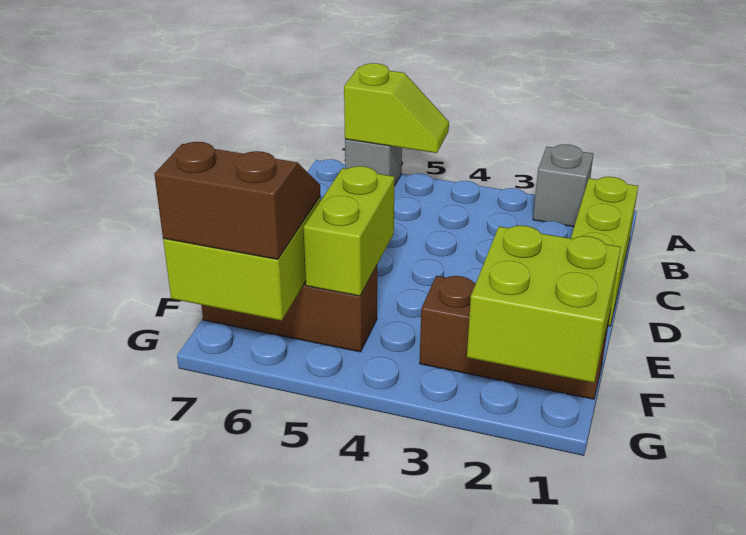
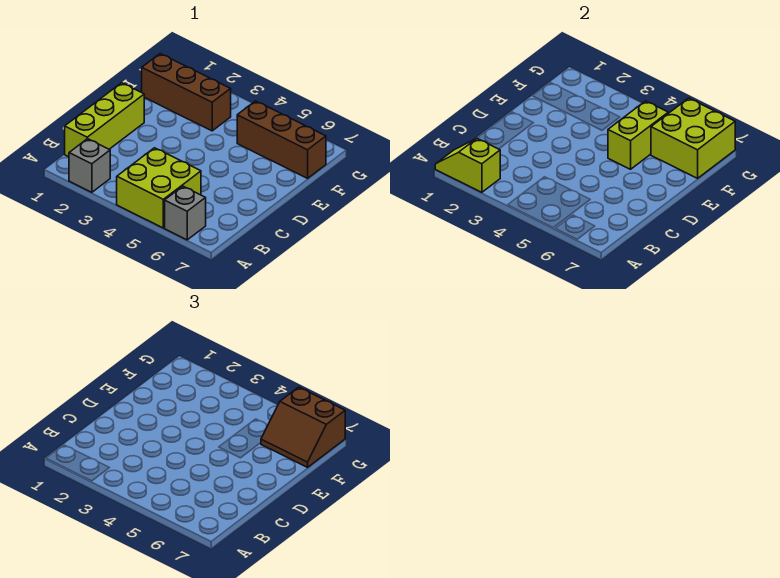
lime 1x2 slope [344,63,449,153] -> lime 1x2 slope moved to [435,138,500,192]
lime 2x2 brick [467,225,621,383] -> lime 2x2 brick moved to [117,148,201,228]

